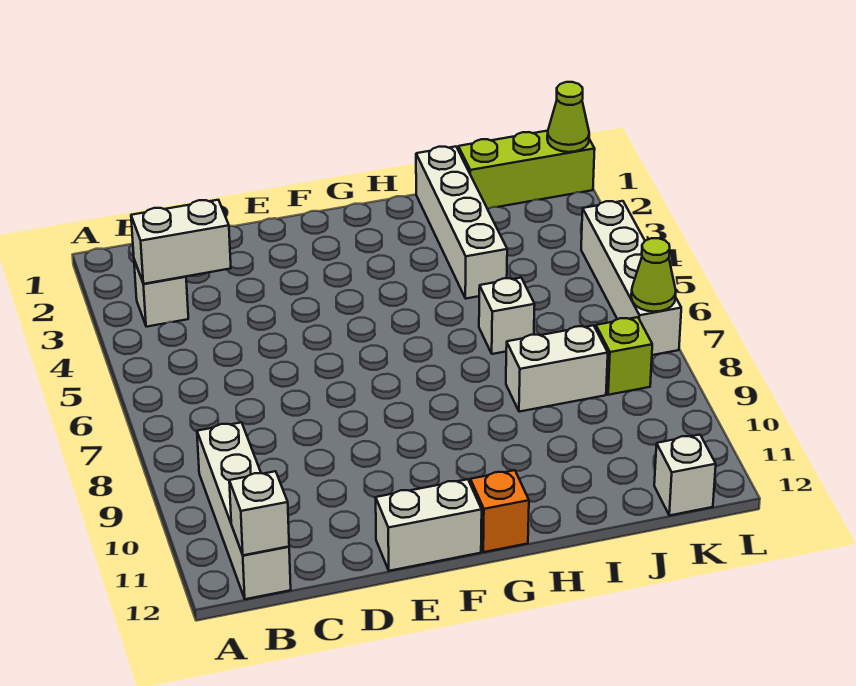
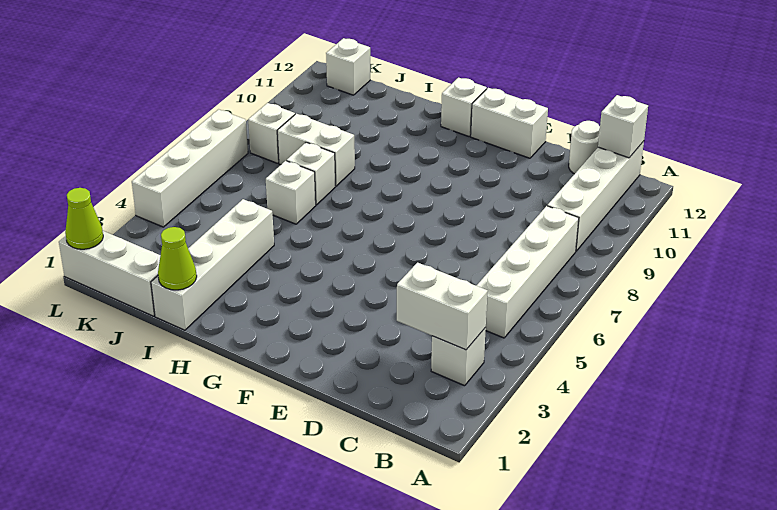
none -> white 1x4 brick [476,206,579,338]
none -> white 1x1 round brick [569,121,600,174]
orange 1x1 brick [470,470,529,552] -> white 1x1 brick [441,78,487,136]
none -> white 1x1 brick [287,142,336,205]
lime 1x3 brick [458,131,595,209] -> white 1x3 brick [59,231,161,316]
lime 1x1 brick [596,317,652,395] -> white 1x1 brick [248,103,295,163]
lime 1x1 cone [631,238,676,312] -> lime 1x1 cone moved to [158,227,197,290]

